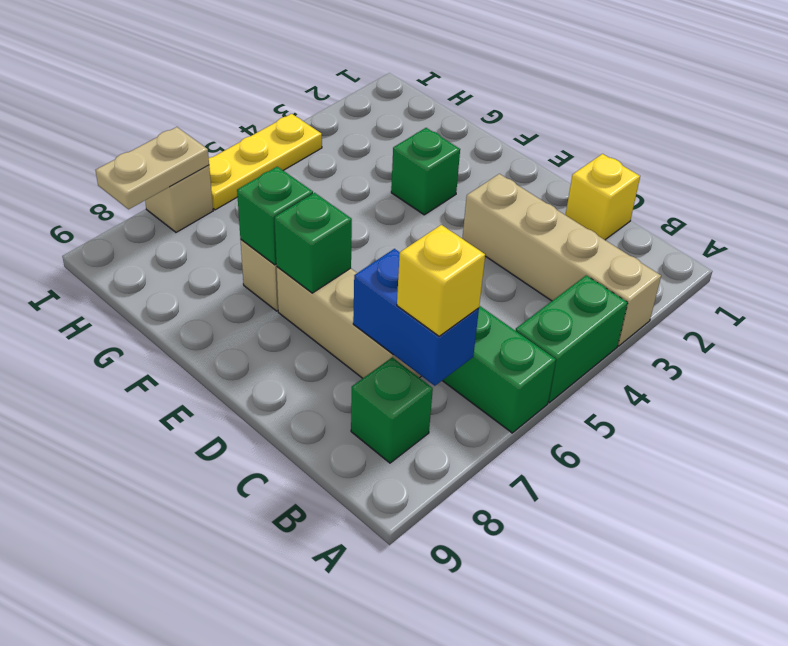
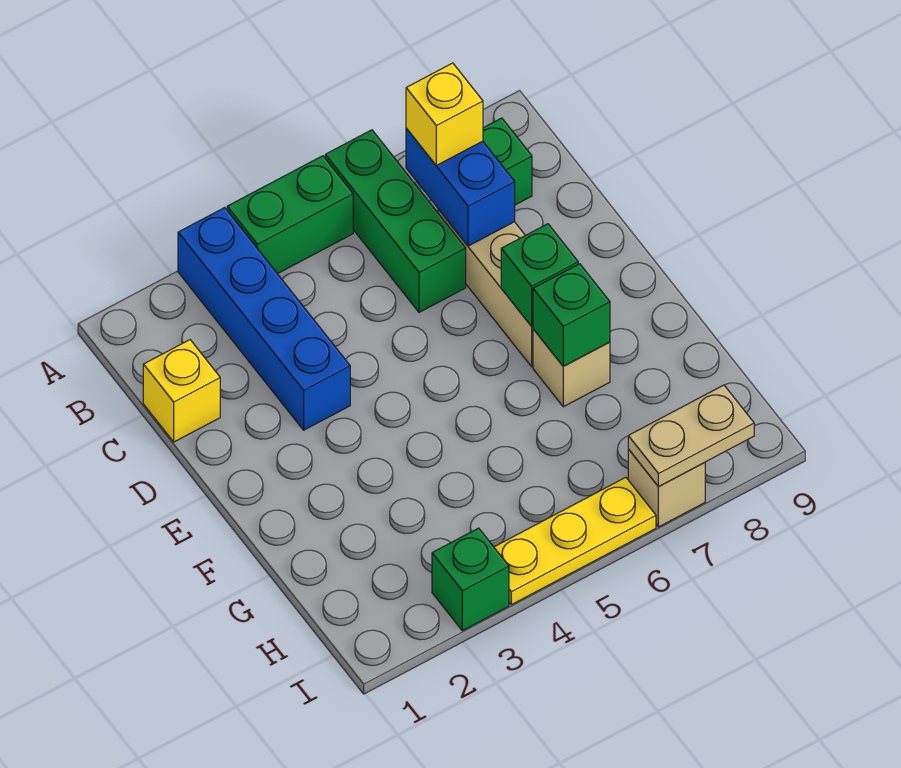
tan 1x4 brick [462,174,661,346] -> blue 1x4 brick [178,208,350,430]
green 1x1 brick [391,128,460,215] -> green 1x1 brick moved to [432,528,509,631]

